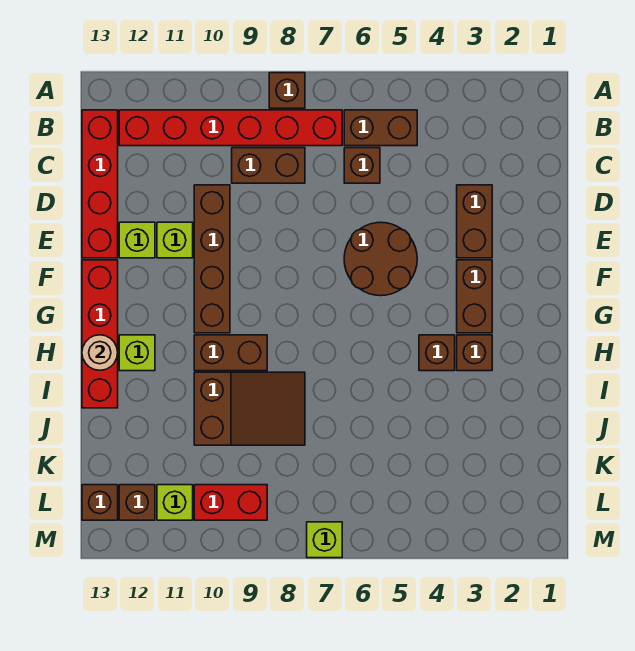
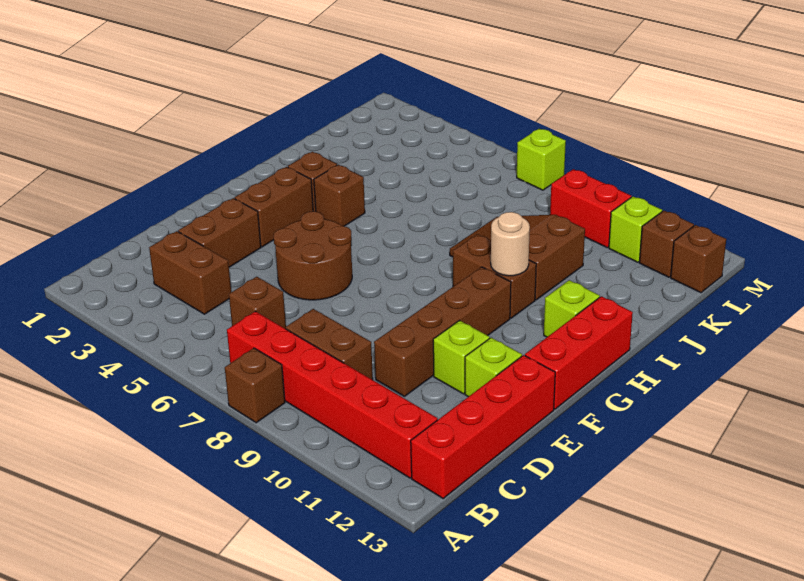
brown 1x2 brick [344,110,417,146] -> brown 1x2 brick moved to [149,231,231,314]
red 1x4 brick [82,260,118,408] -> red 1x3 brick [525,296,633,409]
tan 1x1 round brick [82,335,118,370] -> tan 1x1 round brick moved to [491,212,530,276]

